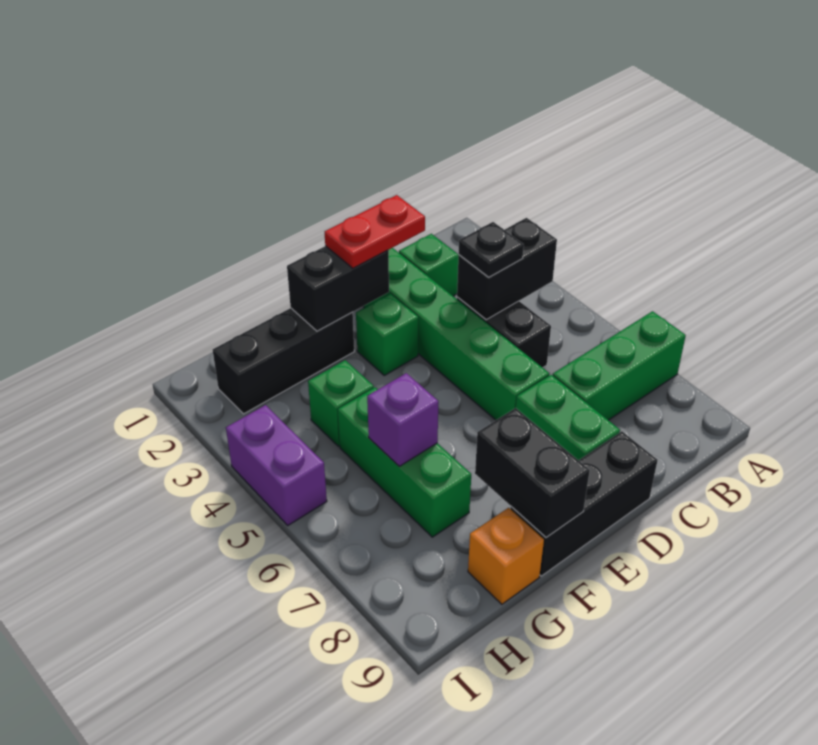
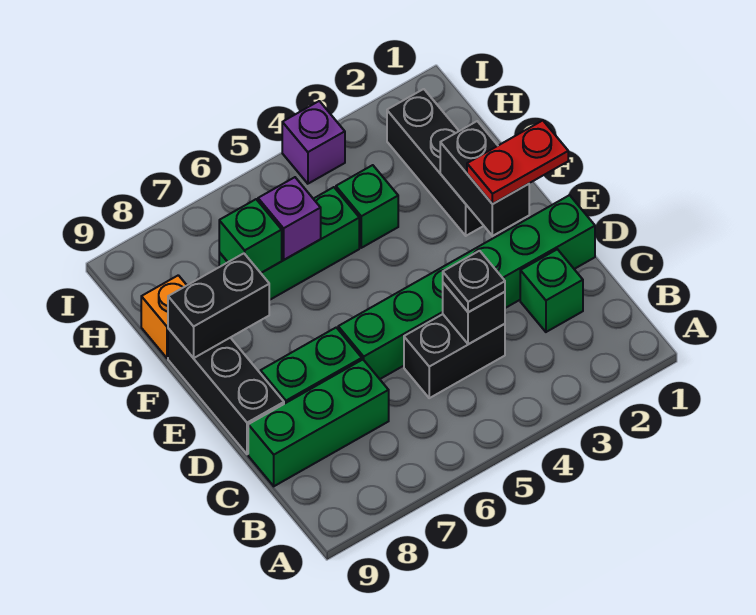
green 1x3 brick [553,311,686,420] -> green 1x3 brick turned to [248,360,389,486]
black 1x2 brick [457,218,557,320] -> black 1x1 brick [443,283,505,344]
red 1x2 plate [325,195,425,268] -> red 1x2 plate turned to [467,121,568,204]
green 1x1 brick [356,294,418,375] -> green 1x1 brick moved to [219,199,282,273]
purple 1x2 brick [226,405,327,525] -> purple 1x1 brick [282,101,345,184]

